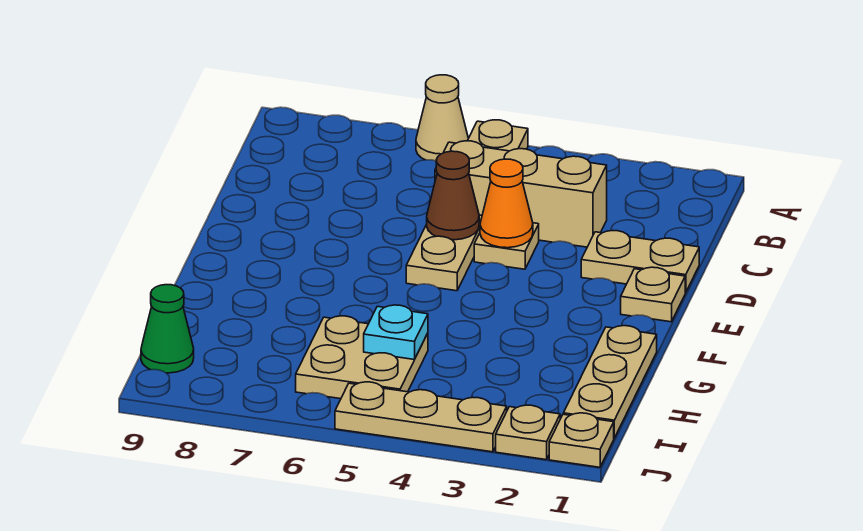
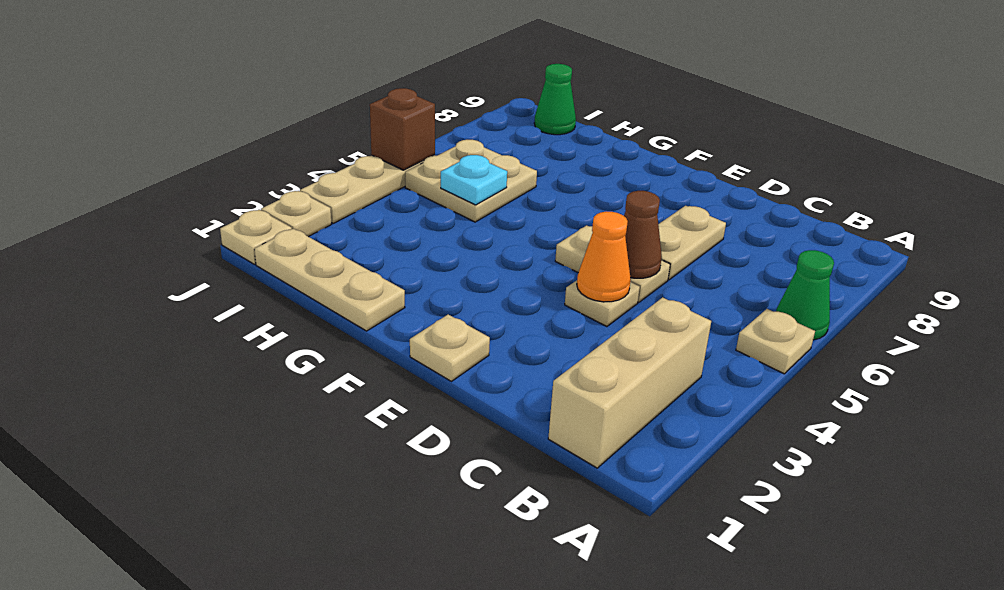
tan 1x1 cone [416,75,468,161] -> green 1x1 cone [776,250,834,340]
tan 1x3 brick [435,141,607,247] -> tan 1x3 brick moved to [548,297,711,468]
tan 1x2 plate [581,230,699,293] -> tan 1x2 plate moved to [658,206,726,280]
none -> brown 1x1 brick [370,88,435,170]

